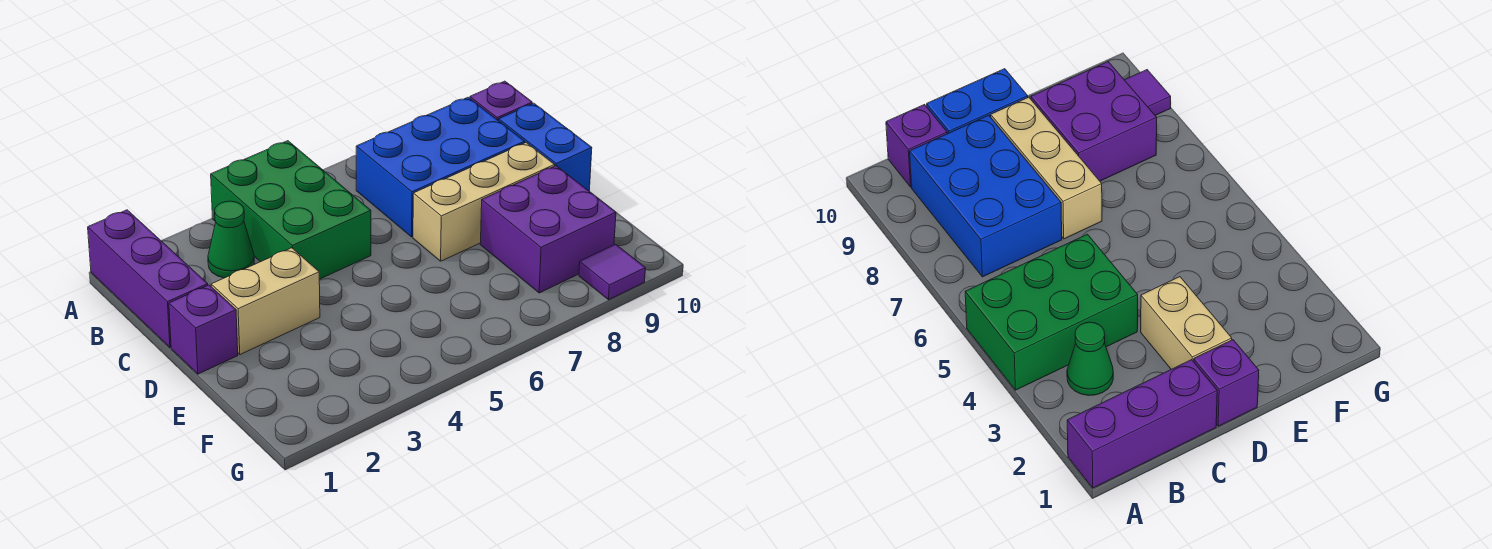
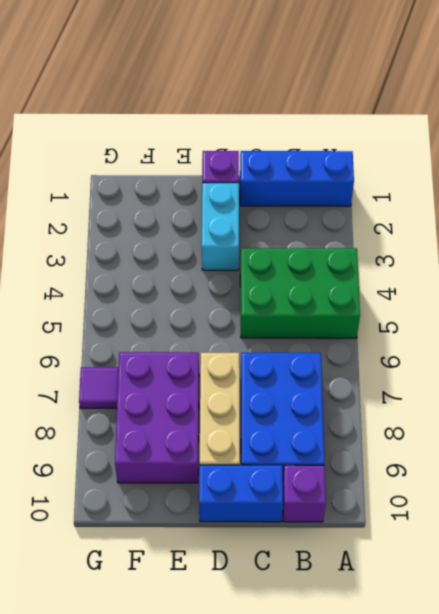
purple 1x3 brick [88,210,208,347] -> blue 1x3 brick [240,151,354,206]
green 1x1 cone [208,201,254,278] -> none
tan 1x2 brick [211,248,320,355] -> cyan 1x2 brick [202,183,239,270]
purple 2x2 brick [480,166,616,293] -> purple 2x3 brick [115,352,199,483]
purple 1x1 tile [579,244,646,300] -> purple 1x1 tile moved to [79,367,118,408]

